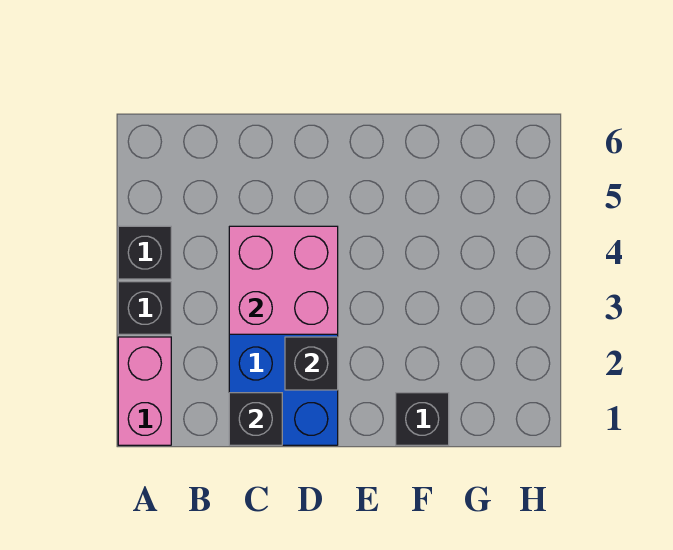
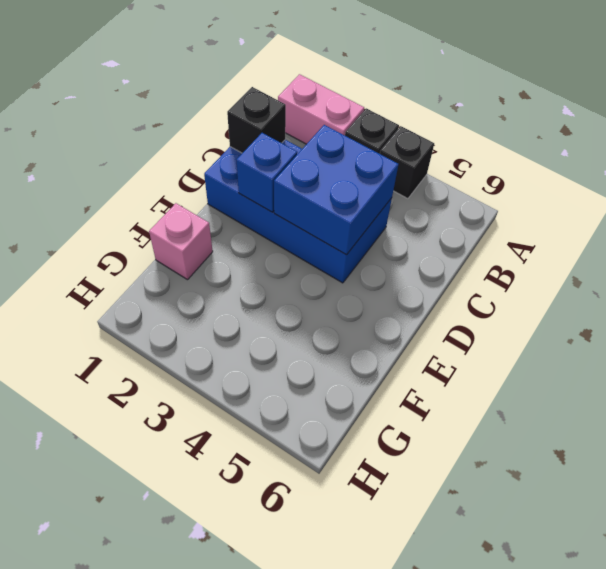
pink 2x2 brick [229,226,338,334] -> blue 2x2 brick [274,125,399,255]
black 1x1 brick [285,337,338,390] -> blue 1x1 brick [237,133,297,212]
black 1x1 brick [396,393,449,445] -> pink 1x1 brick [149,203,213,280]

